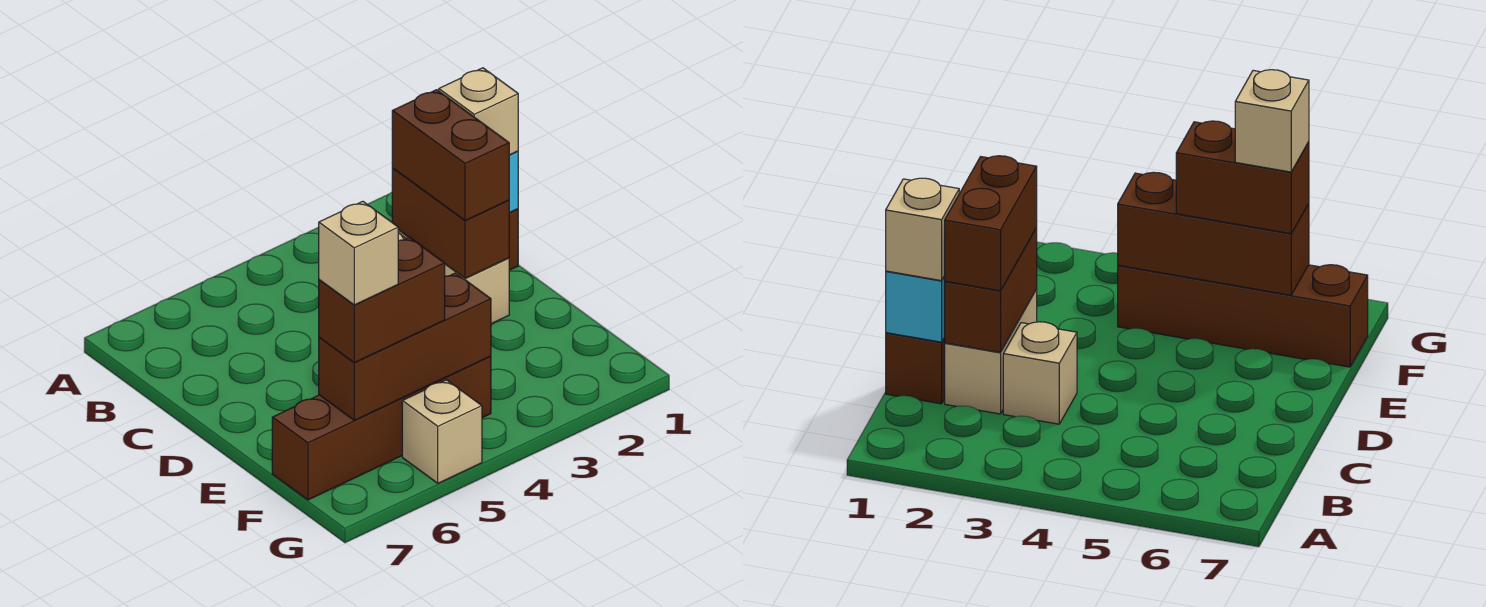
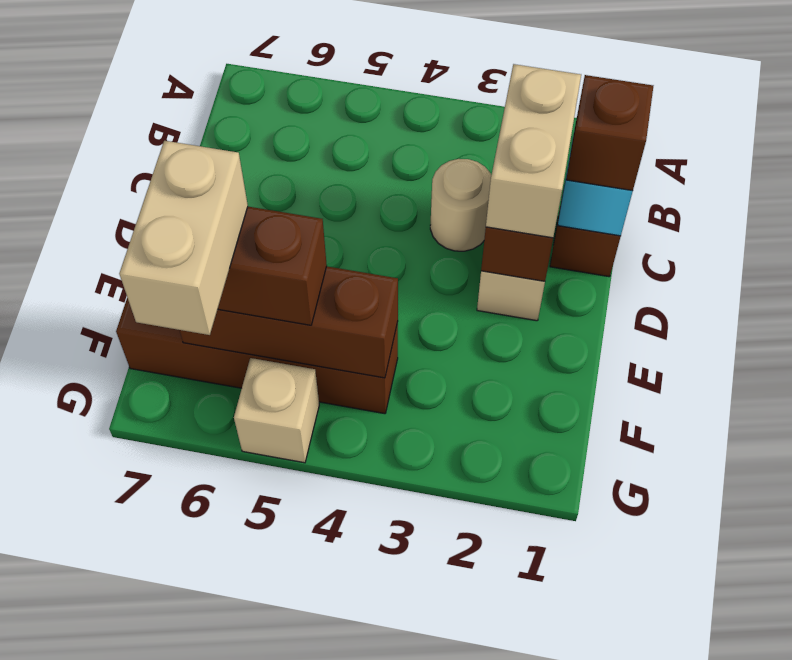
tan 1x1 brick [439,68,518,155] -> brown 1x1 brick [566,75,653,191]
brown 1x2 brick [392,90,509,221] -> tan 1x2 brick [486,64,581,238]
tan 1x1 brick [1003,322,1077,424] -> tan 1x1 round brick [430,159,491,251]
tan 1x1 brick [319,201,398,305] -> tan 1x2 brick [119,141,248,335]

